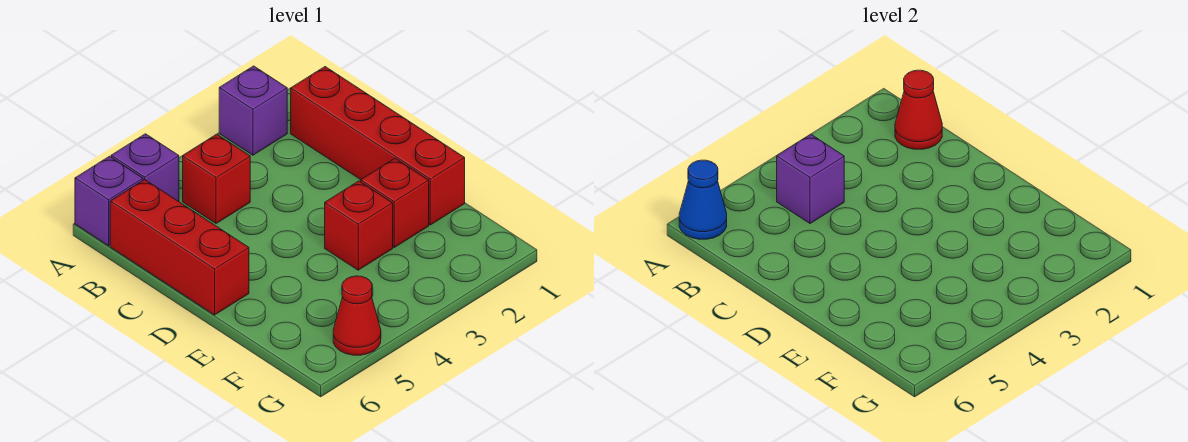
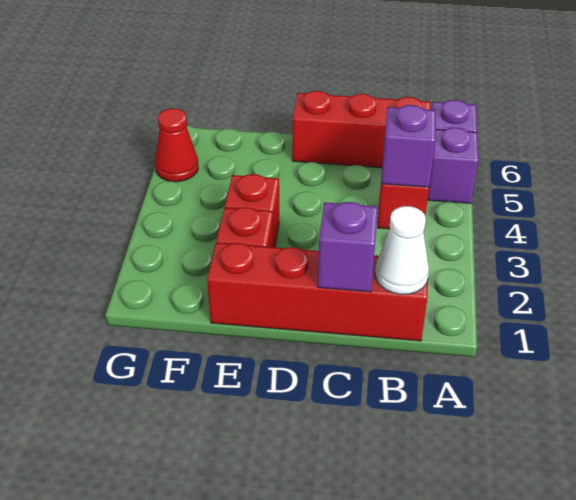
purple 1x1 brick [219,66,287,155] -> purple 1x1 brick moved to [318,202,378,292]
blue 1x1 cone [679,160,727,239] -> none
red 1x1 cone [895,70,942,149] -> white 1x1 cone [375,206,429,294]

